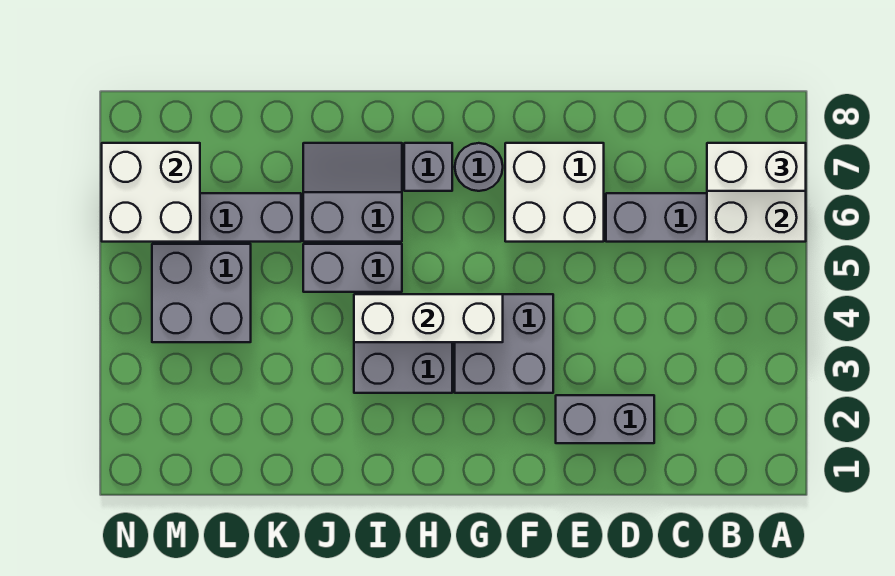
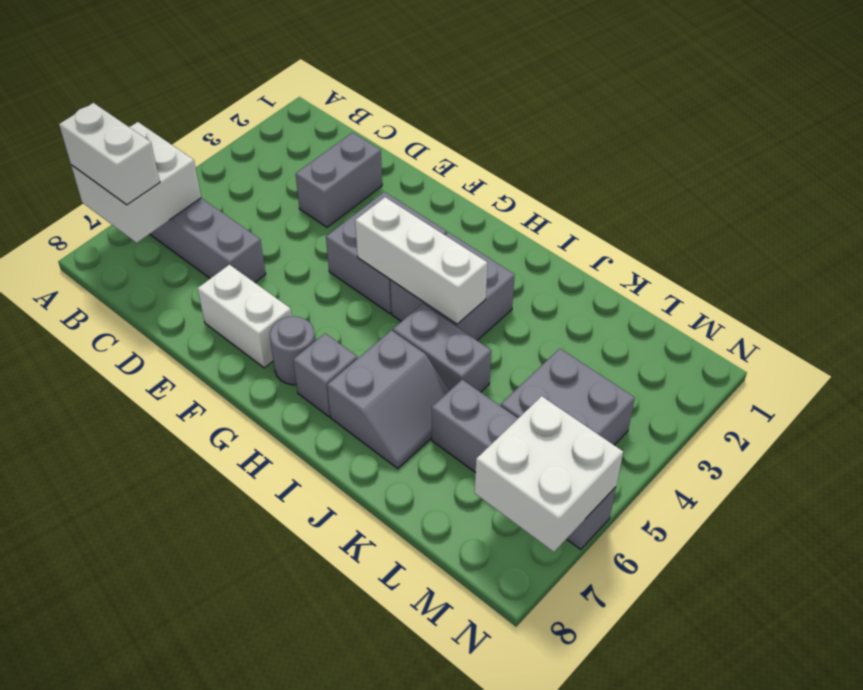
grey 1x2 brick [556,395,654,443] -> grey 1x2 brick turned to [296,133,382,227]
white 2x2 brick [505,143,604,242] -> white 1x2 brick [197,265,292,368]
grey 2x2 slope [303,143,402,242] -> grey 2x2 slope turned to [327,330,449,469]

